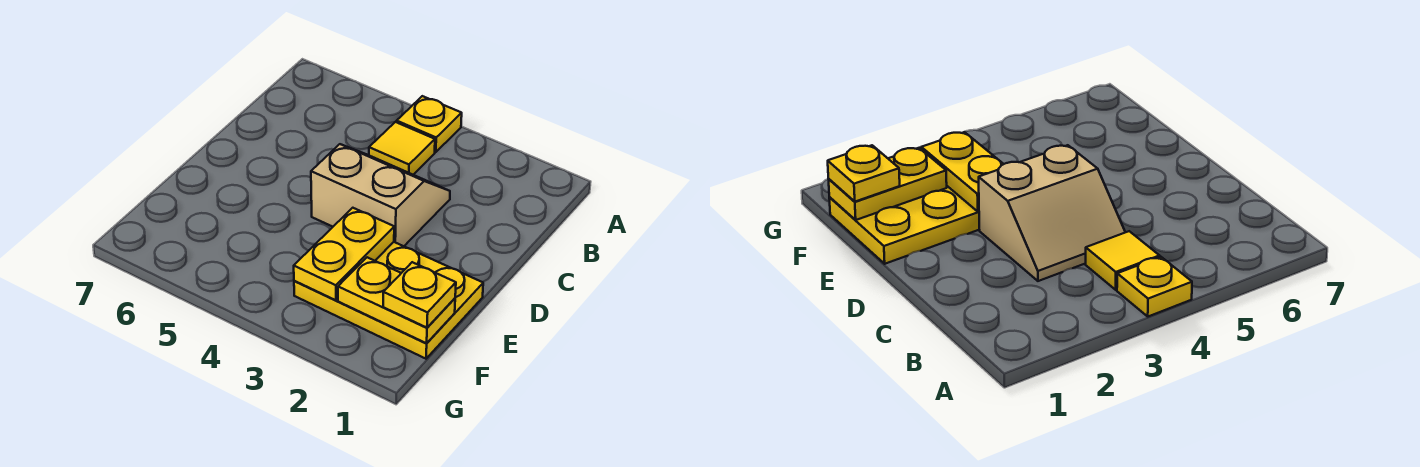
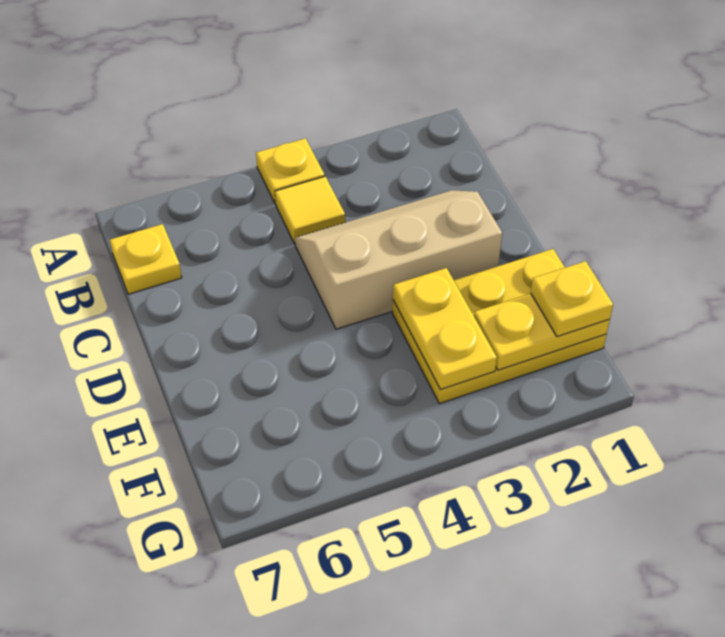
none -> yellow 1x1 plate [110,224,182,294]
tan 2x2 slope [311,144,450,246] -> tan 2x3 slope [295,190,502,329]

